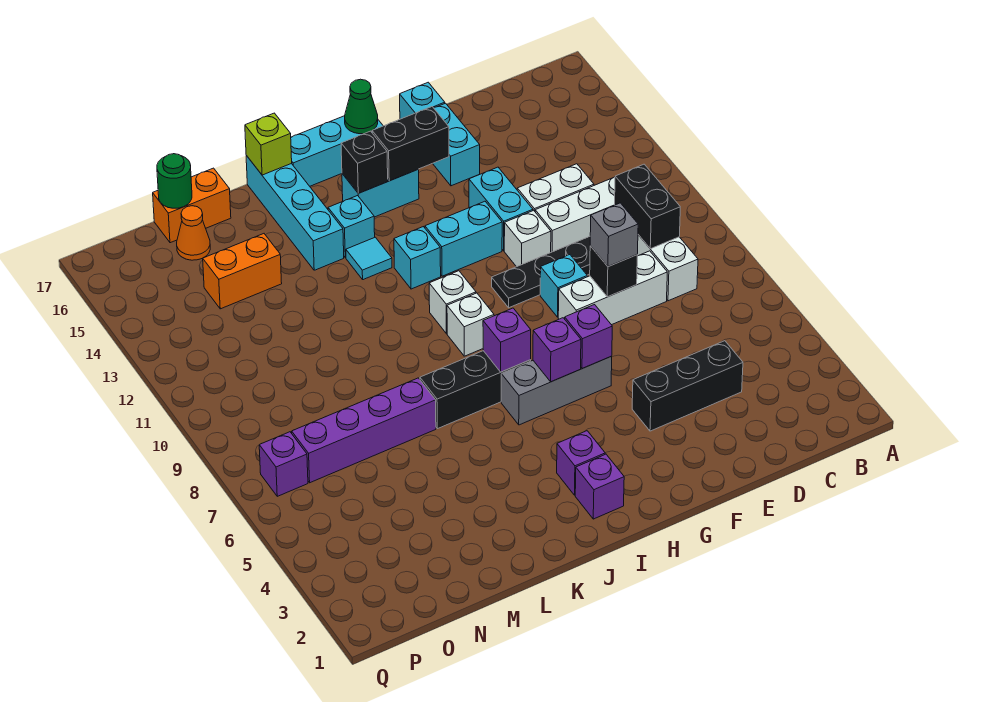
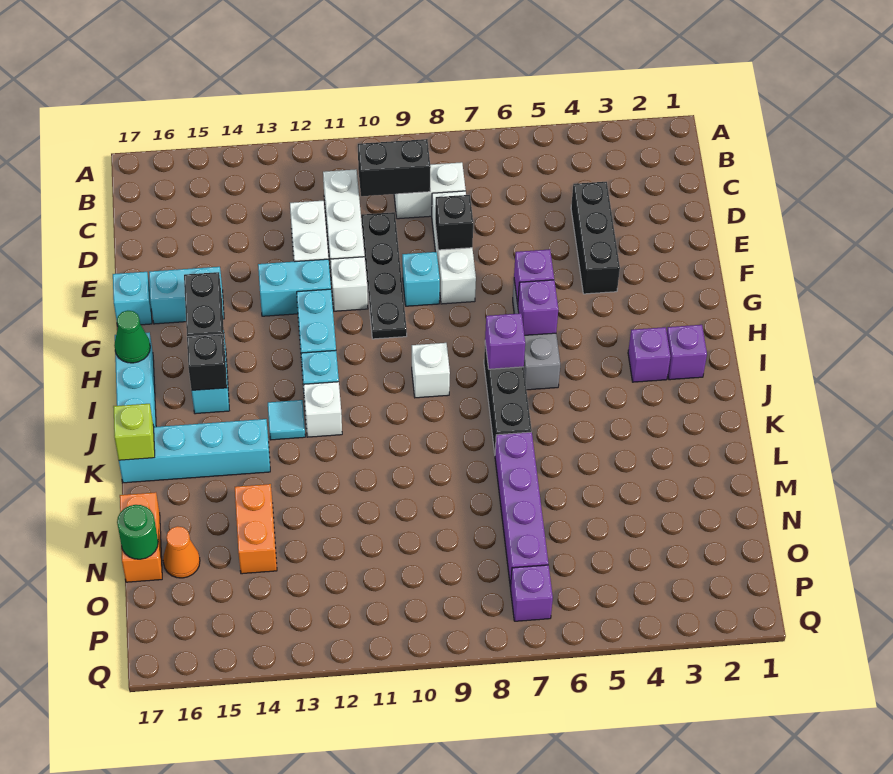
grey 1x1 brick [590,203,638,267] -> none
white 1x1 brick [429,271,476,334] -> white 1x1 brick moved to [303,382,342,437]
cyan 1x1 brick [328,196,375,258] -> none

